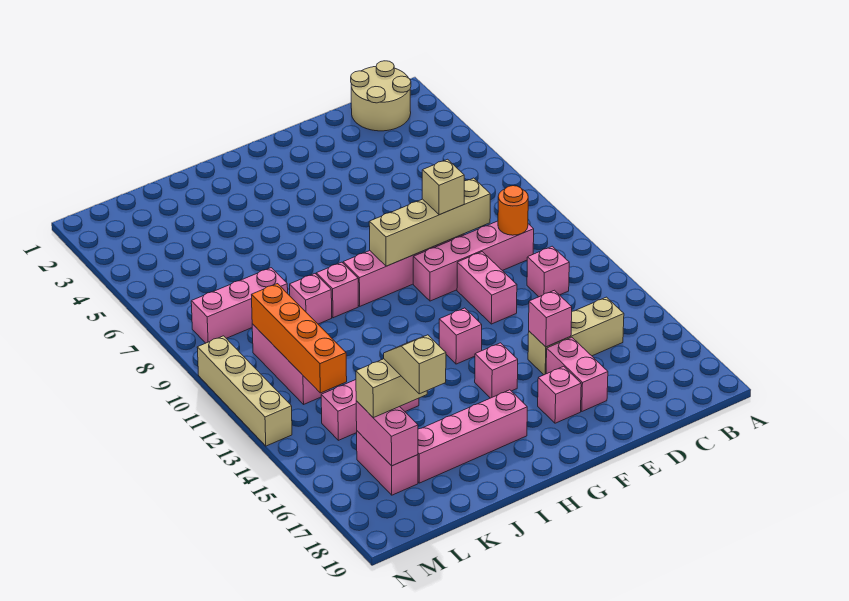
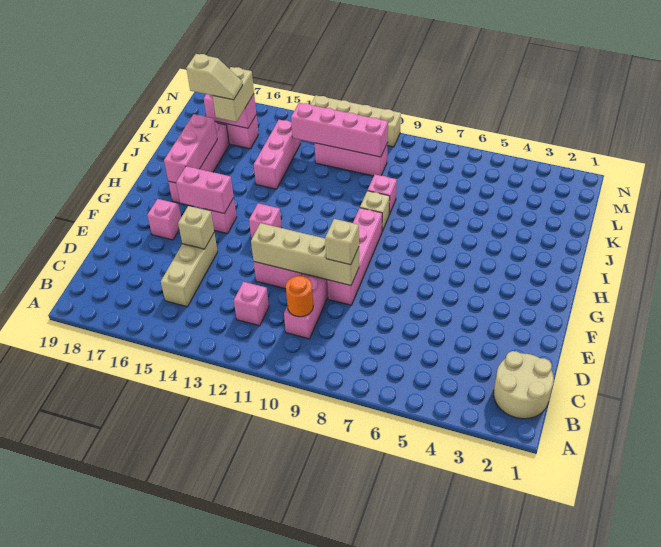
tan 1x4 brick [369,178,490,266] -> tan 1x4 brick turned to [251,223,359,285]
pink 1x1 brick [529,290,572,347] -> tan 1x1 brick [178,206,214,249]
pink 1x2 brick [546,337,608,411] -> pink 1x2 brick moved to [176,166,234,214]
pink 1x1 brick [316,262,358,318] -> tan 1x1 brick [360,191,390,231]
pink 1x3 brick [191,268,288,343] -> pink 1x3 brick moved to [164,114,217,183]
orange 1x4 brick [252,284,347,393] -> pink 1x4 brick [291,103,388,157]

